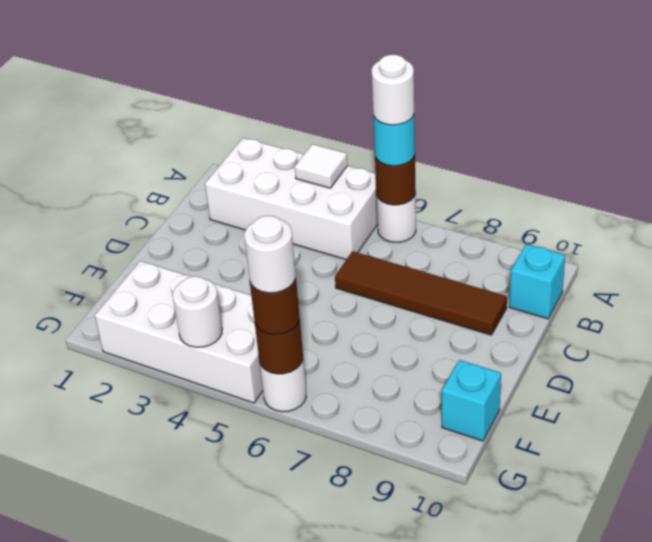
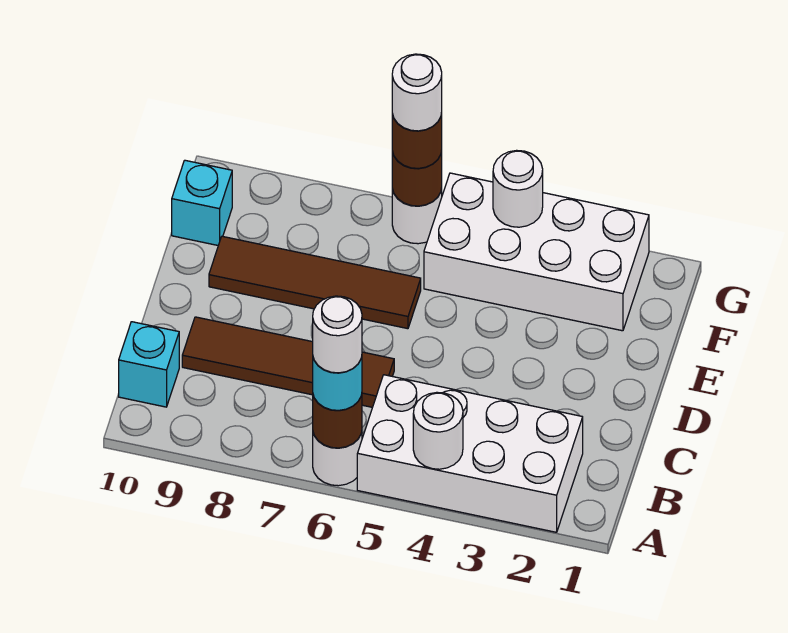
white 1x1 tile [295,144,348,188] -> white 1x1 round brick [413,392,463,469]
none -> brown 1x4 tile [209,236,421,329]

